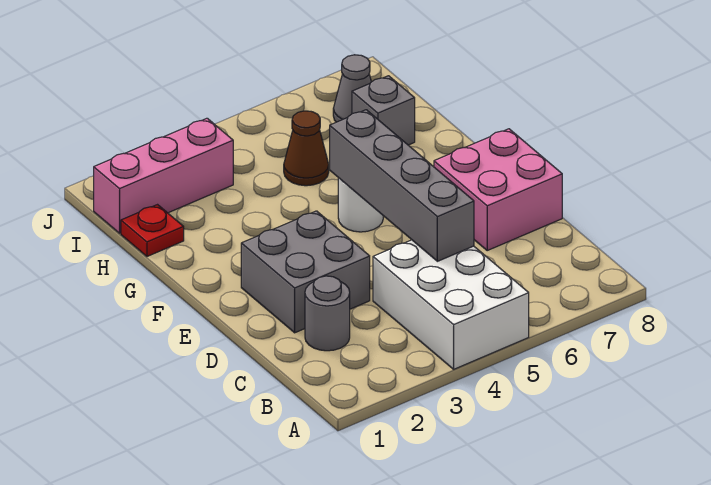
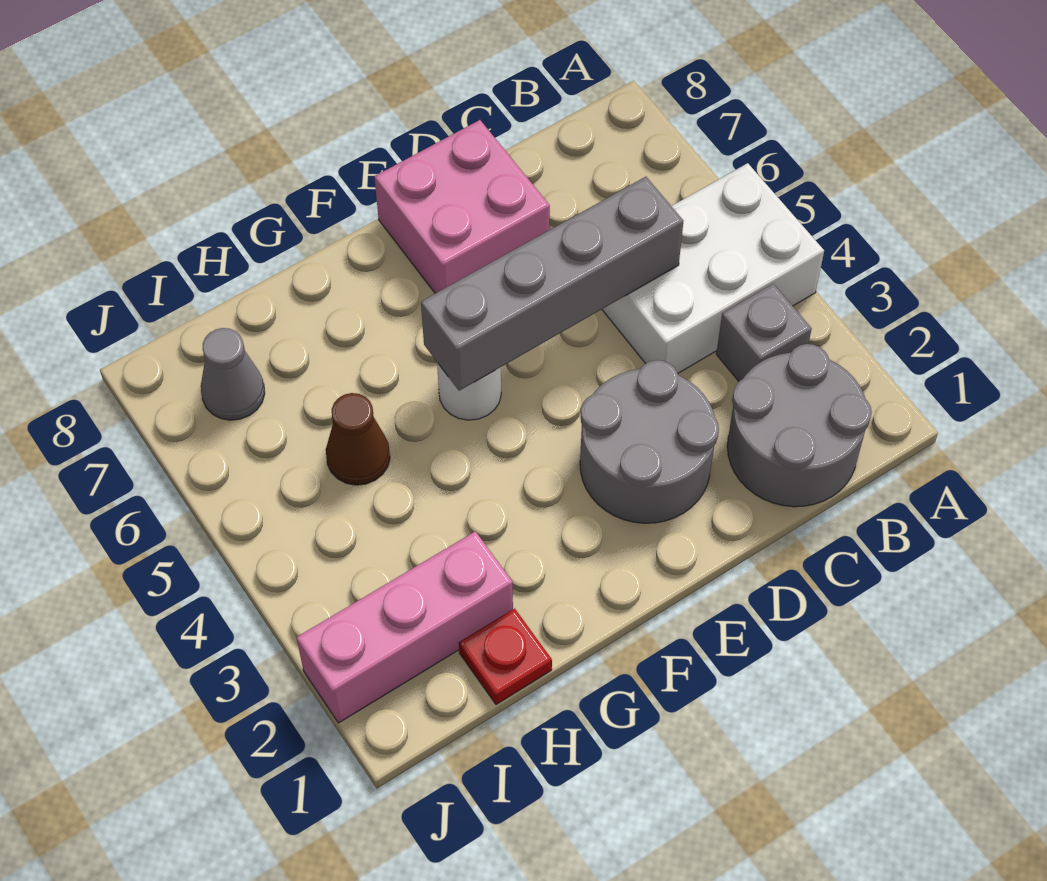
grey 1x1 round brick [305,276,350,351] -> grey 2x2 round brick [727,344,872,507]
grey 2x2 brick [241,211,370,333] -> grey 2x2 round brick [580,360,719,523]
grey 1x1 brick [352,76,415,145] -> grey 1x1 brick moved to [716,284,812,381]
pink 1x3 brick [94,118,233,233] -> pink 1x3 brick turned to [296,531,513,723]

